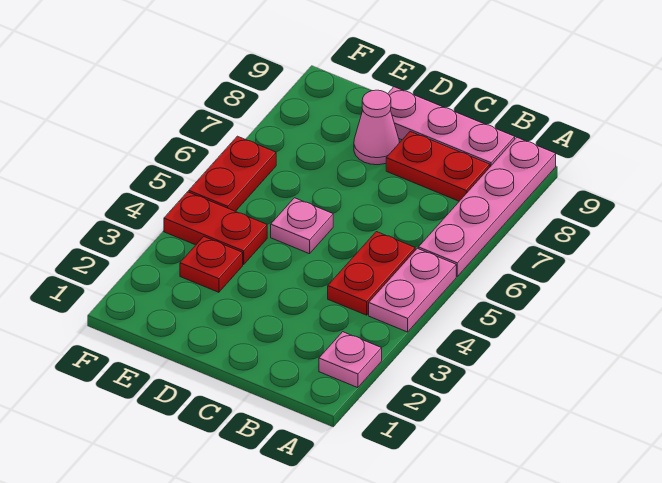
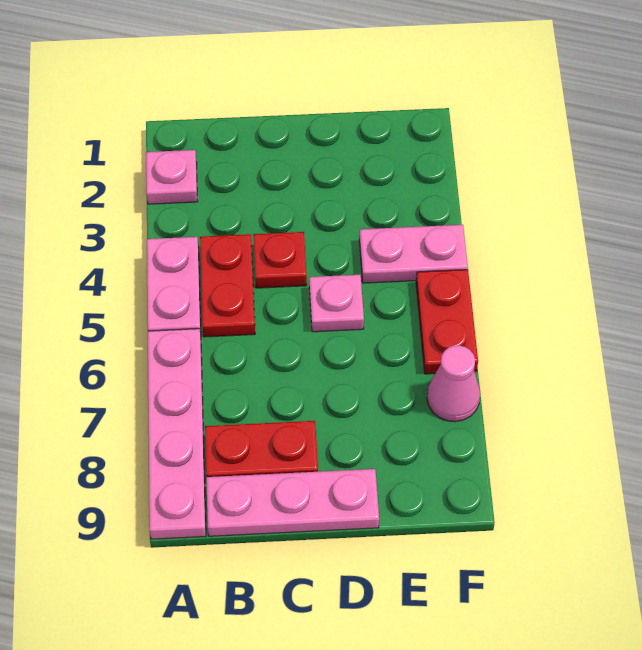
pink 1x1 cone [354,90,399,165] -> pink 1x1 cone moved to [427,345,480,422]
red 1x1 plate [180,237,243,292] -> red 1x1 plate moved to [253,232,307,288]
red 1x2 plate [164,192,267,265] -> pink 1x2 plate [359,225,468,283]

